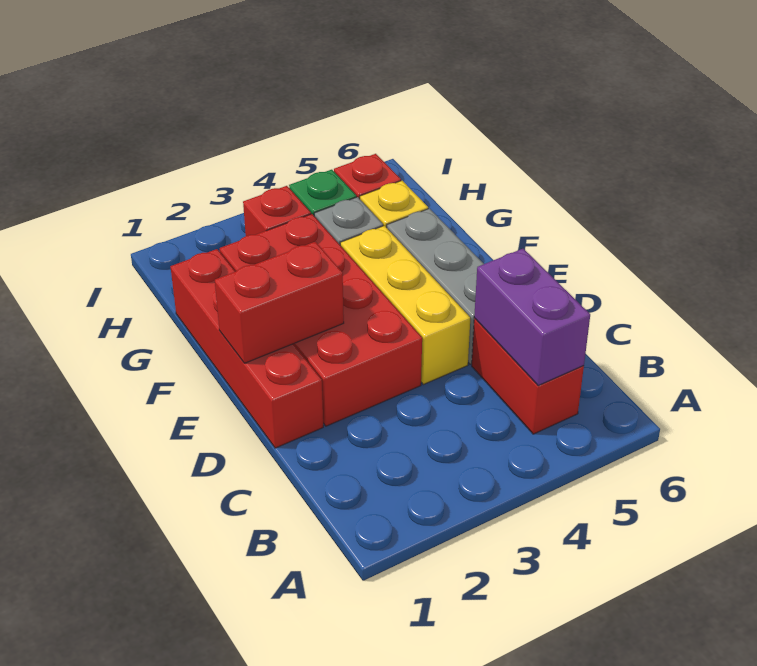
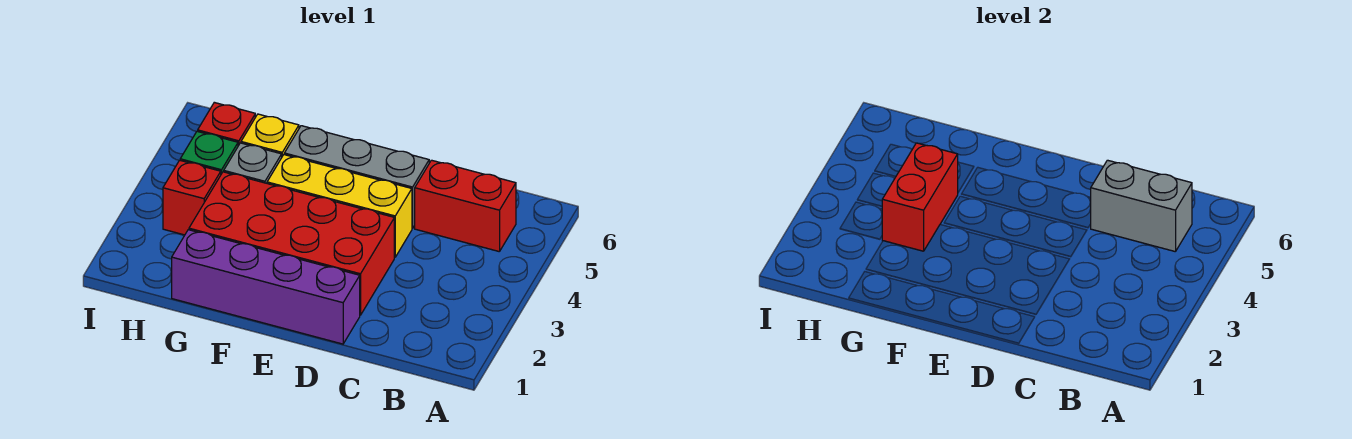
purple 1x2 brick [474,249,590,386] -> grey 1x2 brick [1091,160,1192,252]
red 1x4 brick [170,249,323,448] -> purple 1x4 brick [172,230,360,344]
red 1x2 brick [215,242,344,363] -> red 1x2 brick moved to [882,143,958,251]

